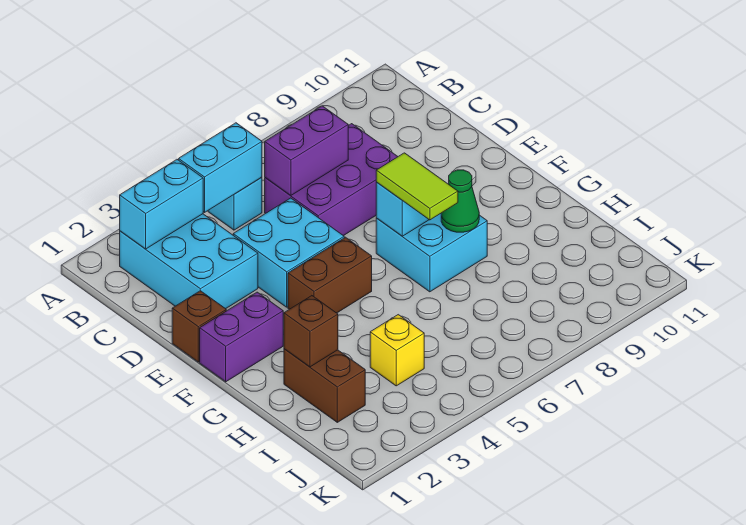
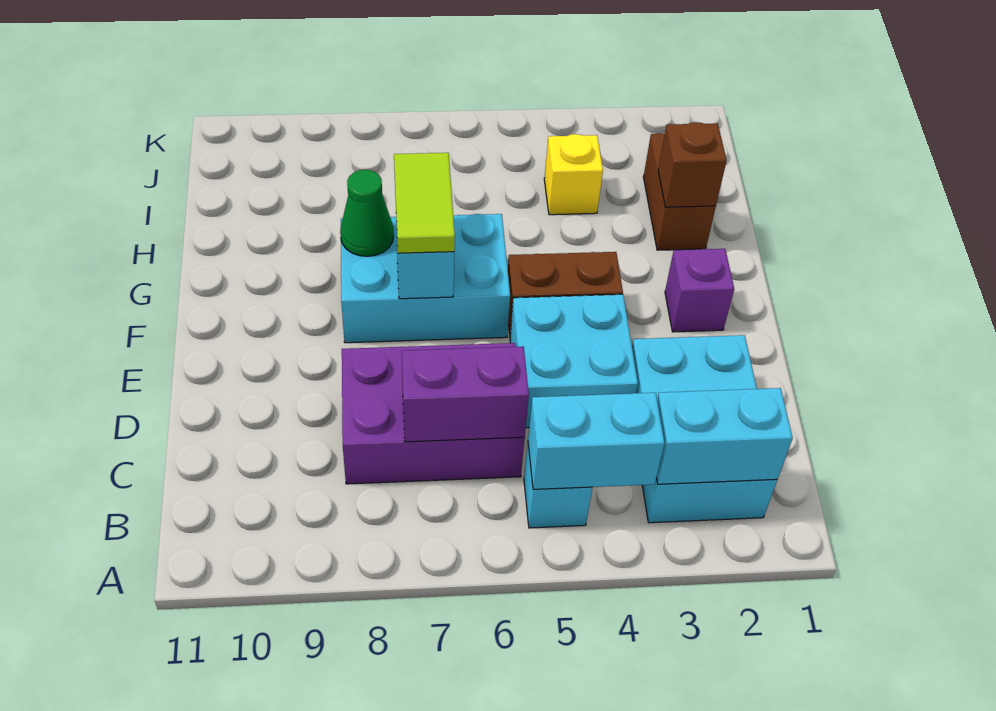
brown 1x1 brick [172,291,226,362] -> none
purple 1x2 brick [200,292,283,382] -> purple 1x1 brick [665,249,734,332]
cyan 2x2 brick [376,214,487,292] -> cyan 2x3 brick [341,214,510,343]

